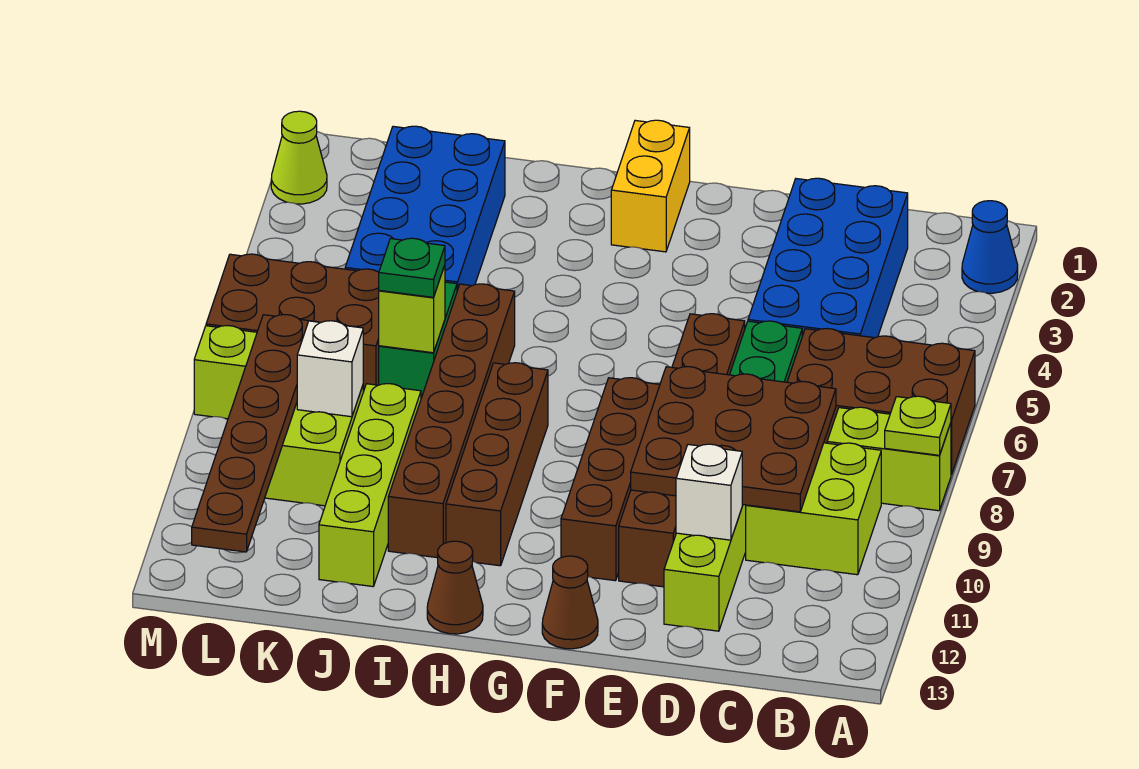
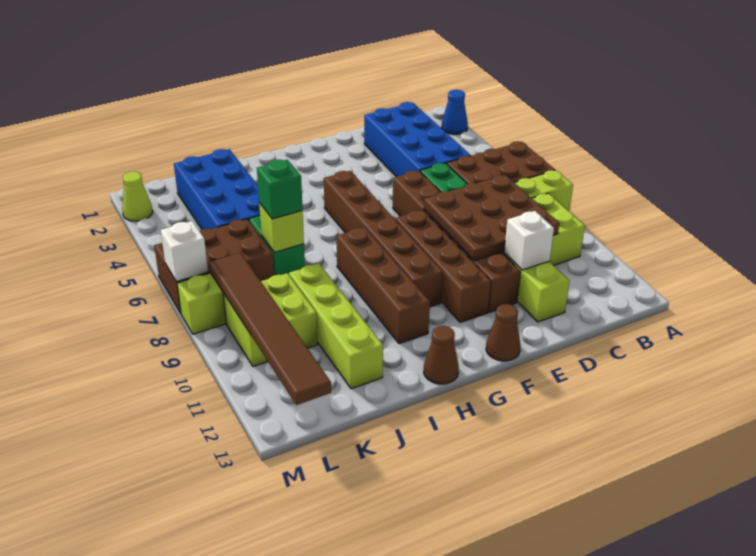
lime 1x1 plate [885,396,951,455] -> none
yellow 1x2 brick [611,120,690,252] -> none
brown 1x6 brick [388,284,515,558] -> brown 1x6 brick moved to [324,171,443,307]
green 1x1 plate [379,238,445,297] -> green 1x1 brick [257,160,303,219]
white 1x1 brick [297,321,363,417] -> white 1x1 brick moved to [161,221,208,282]
brown 1x6 plate [192,315,316,552] -> brown 1x6 tile [209,253,331,405]

